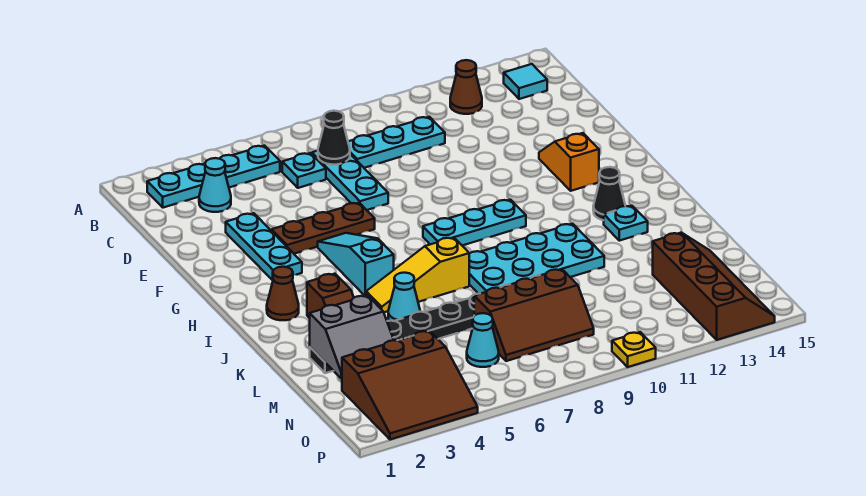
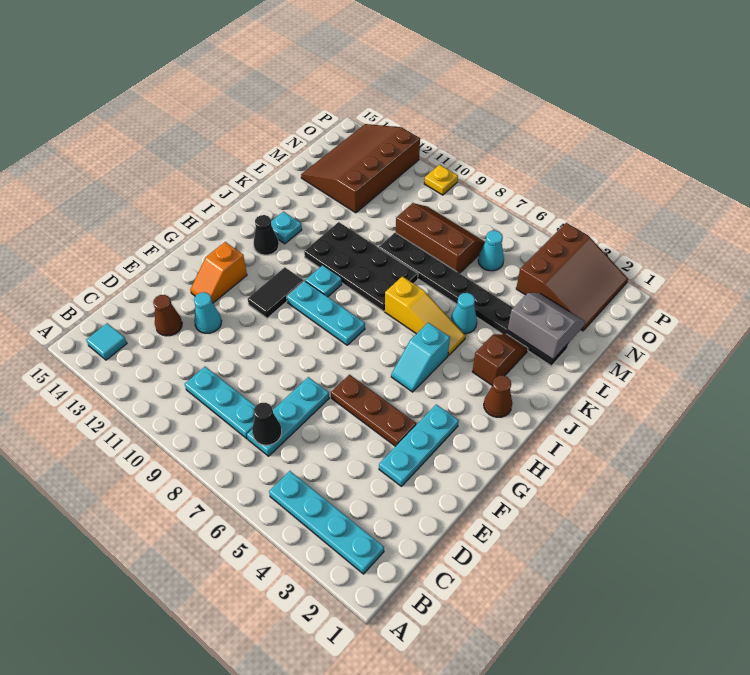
brown 1x1 cone [450,60,482,114] -> brown 1x1 cone moved to [153,295,182,336]
cyan 1x1 cone [199,158,231,212] -> cyan 1x1 cone moved to [194,292,222,333]
cyan 1x1 plate [282,153,326,188] -> cyan 1x1 plate moved to [305,265,342,297]
cyan 1x3 slope [318,233,394,296] -> cyan 1x2 slope [391,323,450,392]
none -> black 1x2 tile [248,267,304,318]
cyan 2x4 plate [469,224,604,294] -> black 2x4 plate [304,222,418,311]
brown 2x4 slope [653,232,775,340] -> brown 3x4 slope [301,124,420,213]
brown 3x3 slope [342,331,478,440] -> brown 3x3 slope turned to [516,223,628,331]

